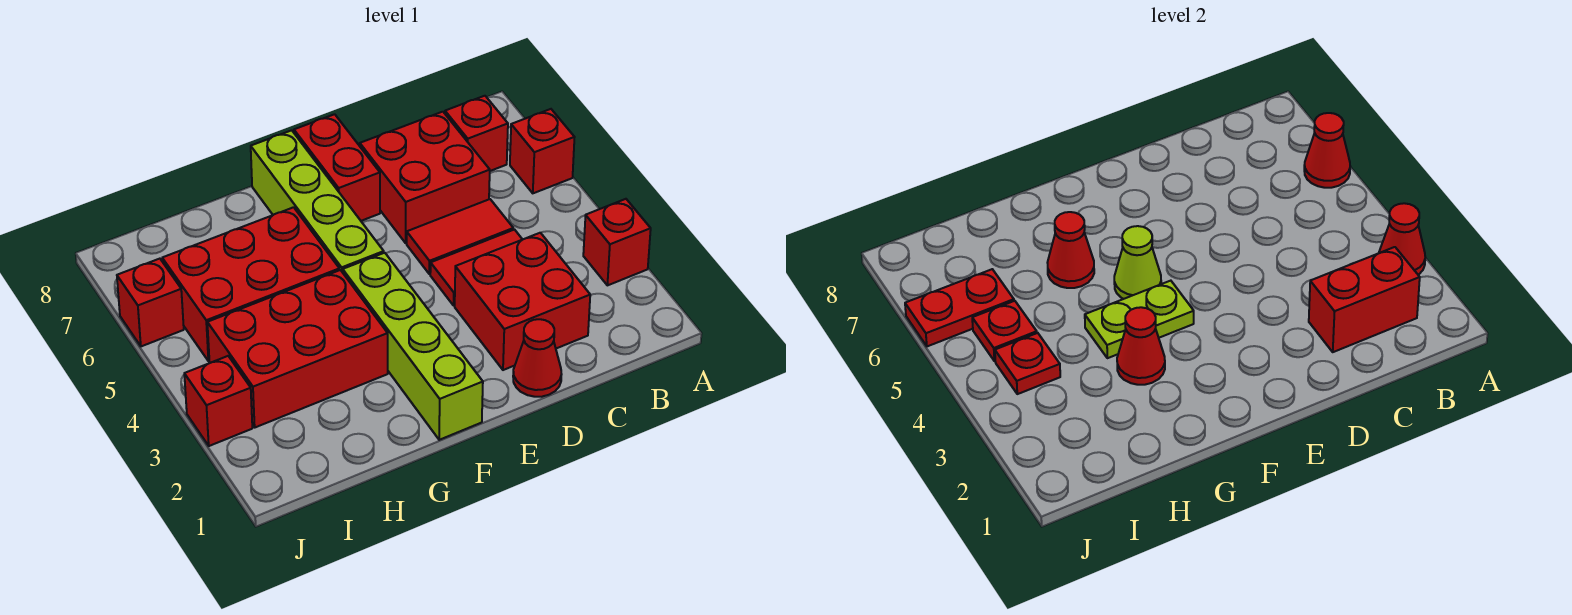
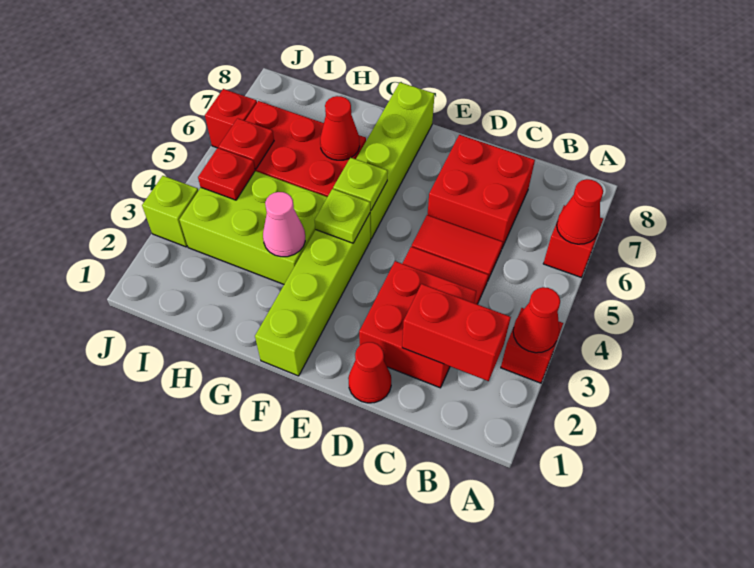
red 1x1 brick [445,96,508,171] -> none
red 1x2 brick [294,114,380,221] -> none
lime 1x2 plate [1085,281,1194,358] -> lime 1x1 plate [315,189,371,243]
lime 1x1 cone [1114,226,1161,299] -> lime 1x1 plate [333,158,388,210]
red 2x3 brick [207,270,388,427] -> lime 2x3 brick [180,171,327,284]
red 1x1 cone [1117,307,1165,385] -> pink 1x1 cone [263,192,305,257]
red 1x2 plate [905,269,1014,346] -> none
red 1x1 brick [184,356,252,446] -> lime 1x1 brick [142,176,198,247]

